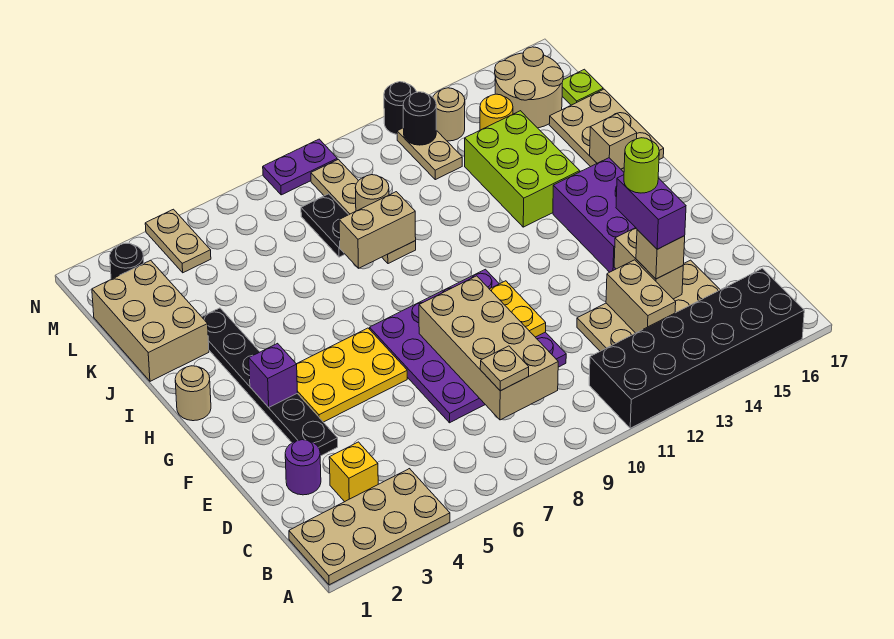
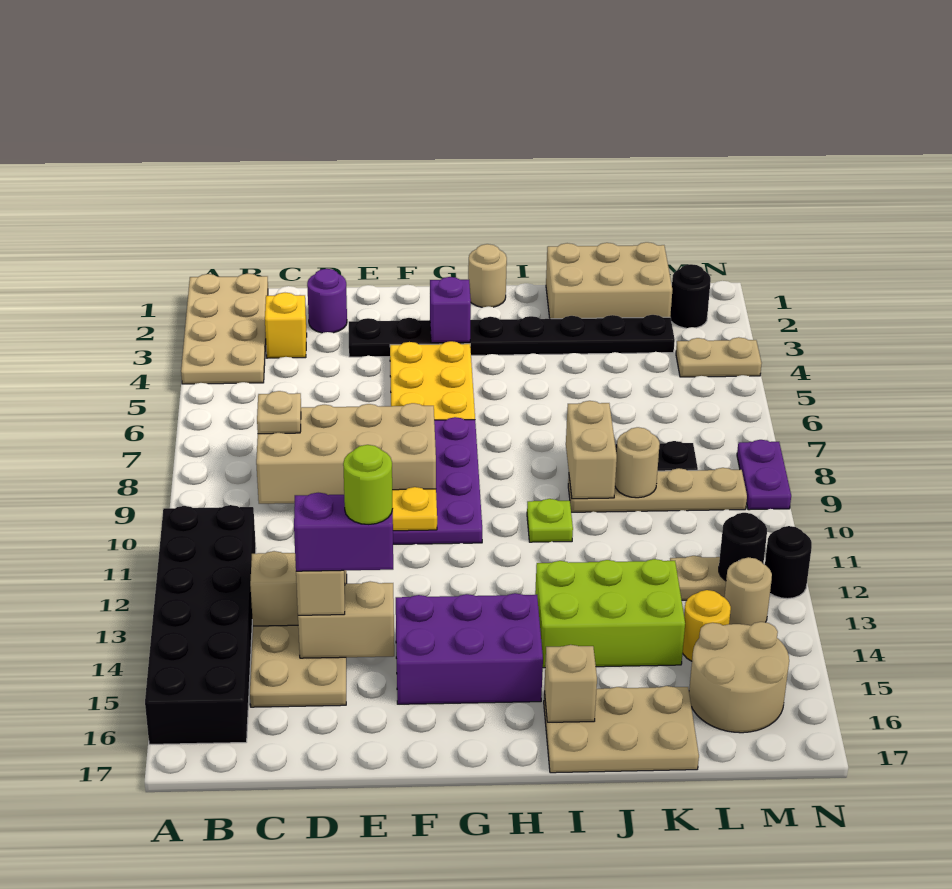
black 1x6 plate [202,308,338,456] -> black 1x8 plate [349,315,675,357]
lime 1x1 plate [562,69,603,105] -> lime 1x1 plate moved to [527,499,573,542]

